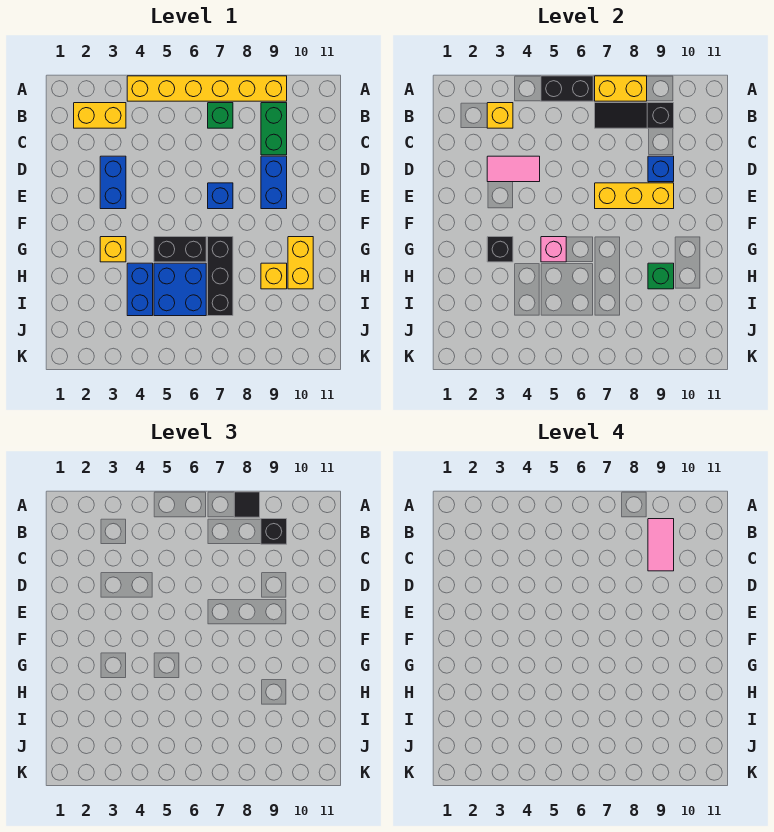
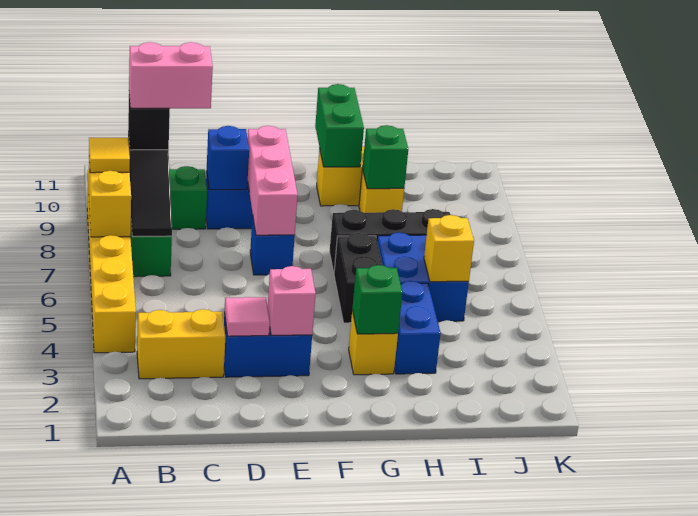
black 1x2 brick [541,76,593,101] -> none
black 1x1 tile [234,492,260,517] -> yellow 1x1 tile [89,138,130,173]
yellow 1x2 brick [74,103,126,128] -> yellow 1x2 brick turned to [137,309,225,379]
yellow 1x1 brick [487,103,513,128] -> yellow 1x1 brick moved to [424,215,474,282]
pink 1x2 tile [648,519,674,571] -> pink 1x2 brick [129,42,213,109]
pink 1x2 tile [487,156,540,182] -> pink 1x1 tile [224,297,270,336]
yellow 1x3 brick [595,183,674,209] -> pink 1x3 brick [248,126,298,235]
black 1x1 brick [487,237,513,262] -> green 1x1 brick [352,265,403,334]
pink 1x1 brick [541,237,566,262] -> pink 1x1 brick moved to [268,266,316,336]
none -> green 1x2 brick [315,84,364,167]
blue 1x2 brick [127,263,153,316] -> blue 1x2 brick turned to [394,281,441,374]

